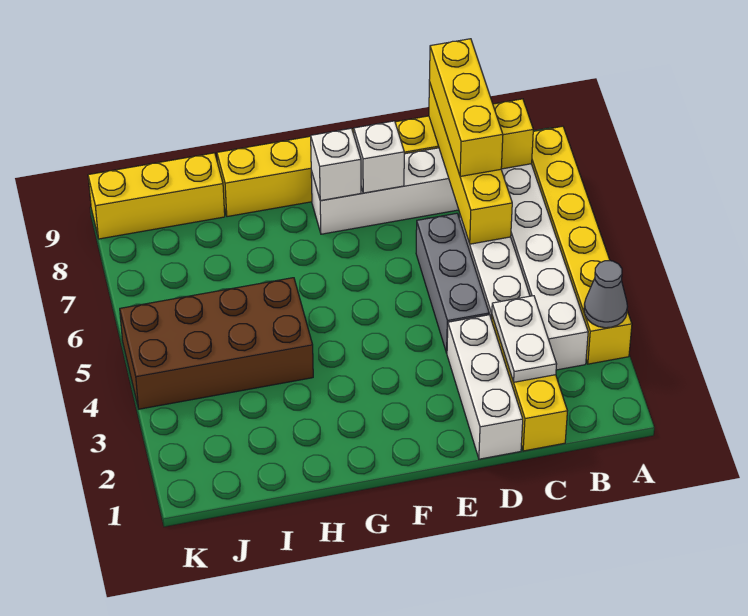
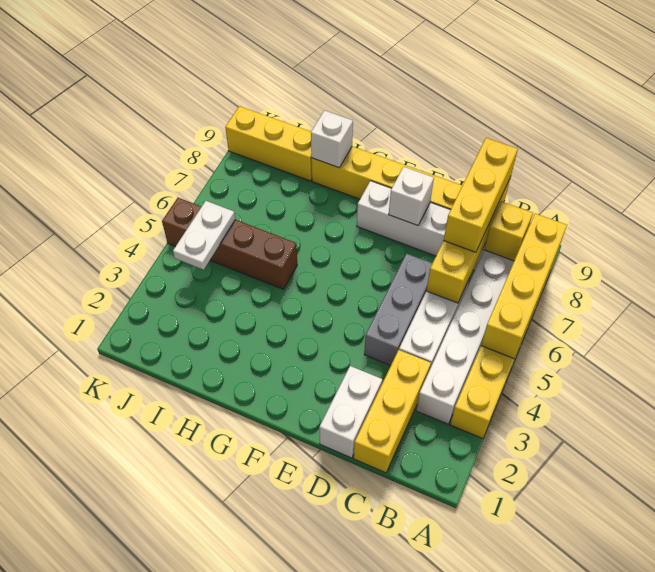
grey 1x1 cone [584,261,627,328] -> none
none -> yellow 1x4 brick [481,214,567,358]
white 1x2 plate [492,296,557,382] -> white 1x2 plate moved to [173,201,235,270]
white 1x3 brick [447,315,523,459] -> white 1x2 brick [319,366,382,458]
white 1x1 brick [311,128,361,201] -> white 1x1 brick moved to [311,111,353,168]
brown 2x4 brick [120,278,313,409] -> brown 1x4 brick [162,198,297,289]

